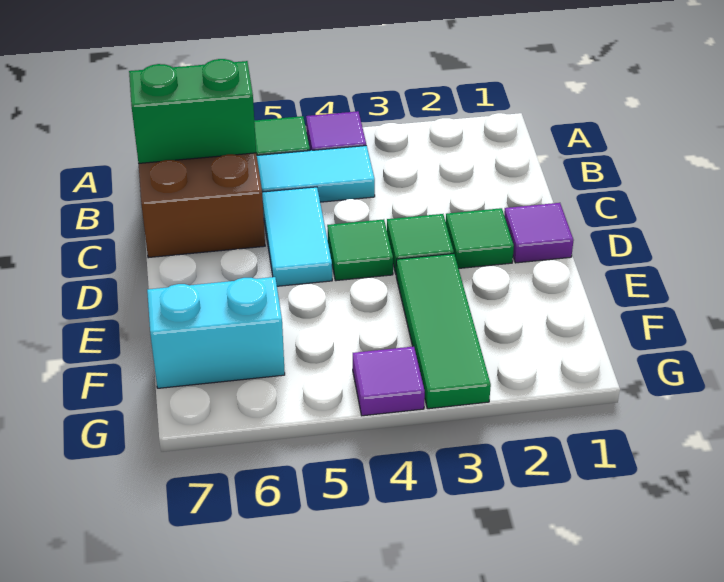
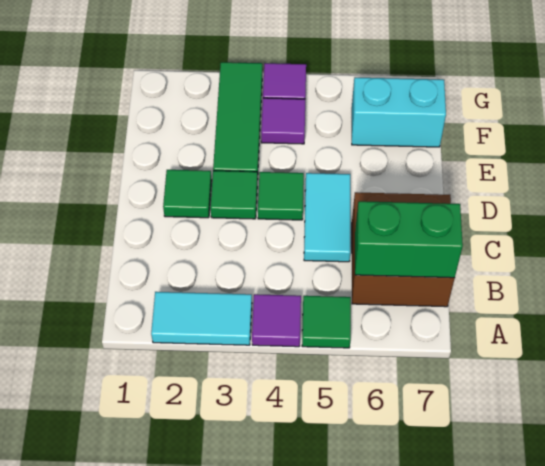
cyan 1x2 tile [257,146,375,202] -> cyan 1x2 tile moved to [151,292,252,345]
purple 1x1 tile [504,203,574,263] -> purple 1x1 tile moved to [261,98,305,144]

